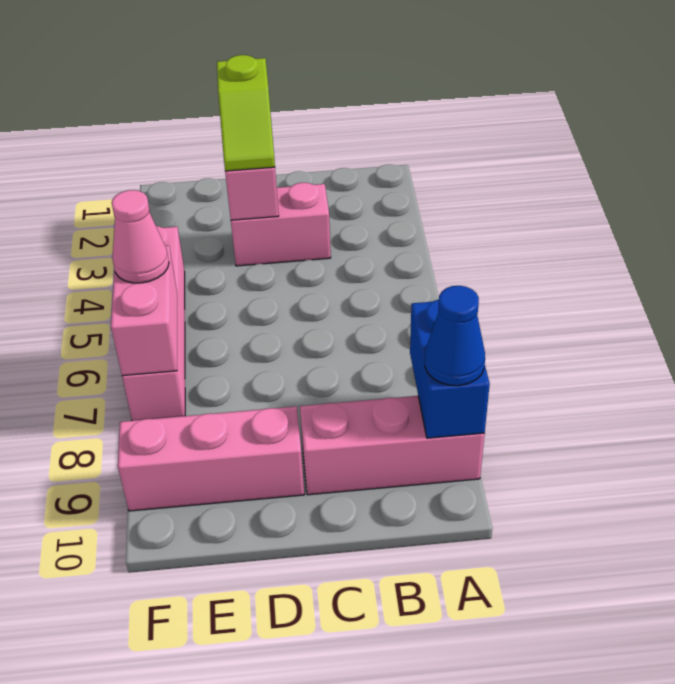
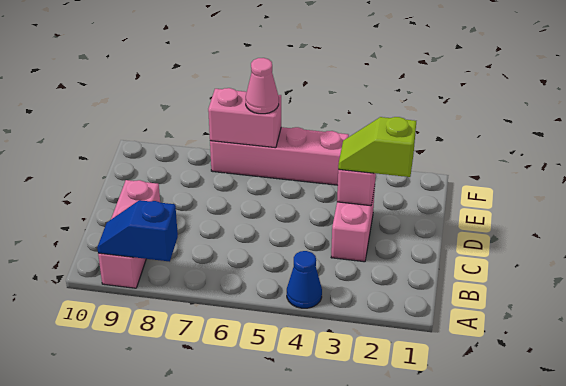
blue 1x2 brick [410,299,490,438] -> blue 1x2 slope [97,200,178,262]
blue 1x1 cone [425,286,485,386] -> blue 1x1 cone moved to [287,251,322,308]
pink 1x3 brick [118,406,304,511] -> none

